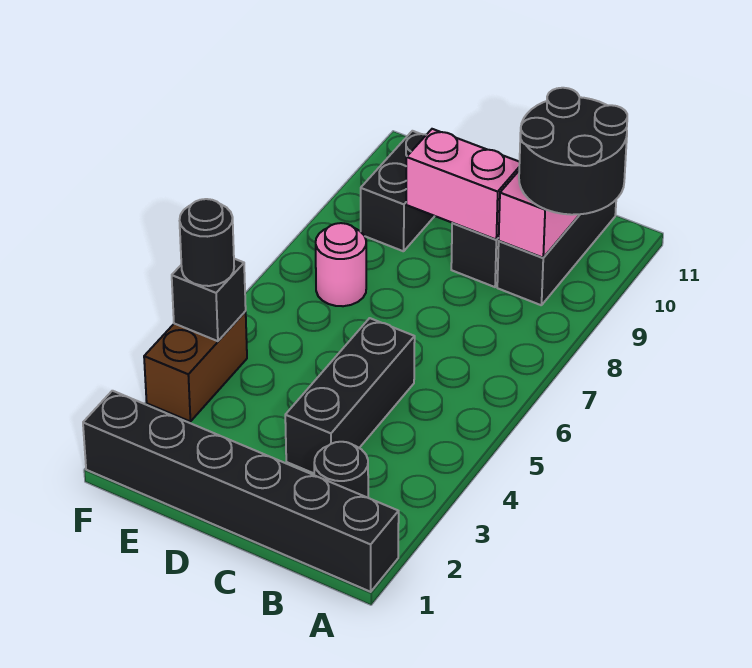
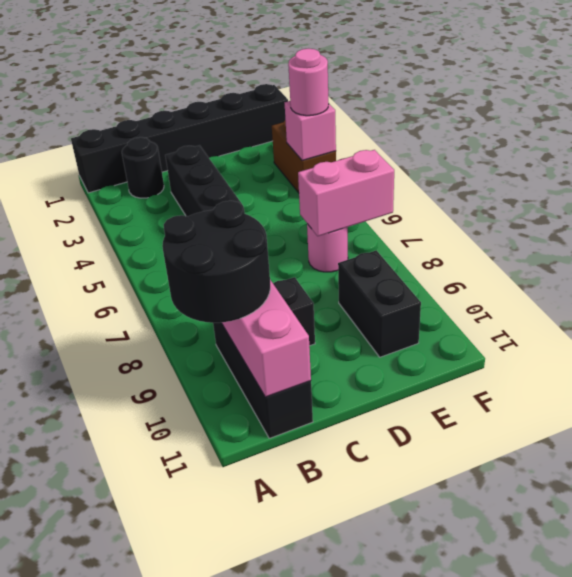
pink 1x2 brick [406,129,520,240] -> pink 1x2 brick moved to [298,150,394,236]
black 1x1 brick [172,259,246,341] -> pink 1x1 brick [285,101,336,161]
black 1x1 round brick [180,199,234,286] -> pink 1x1 round brick [288,48,329,116]

